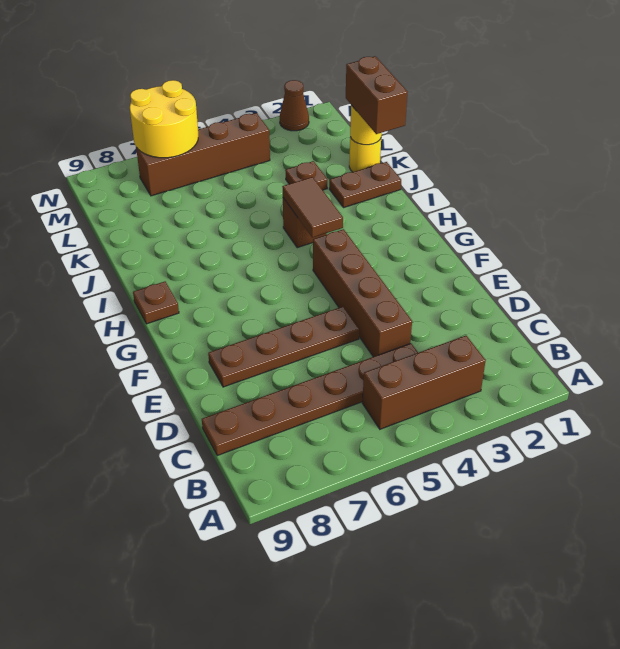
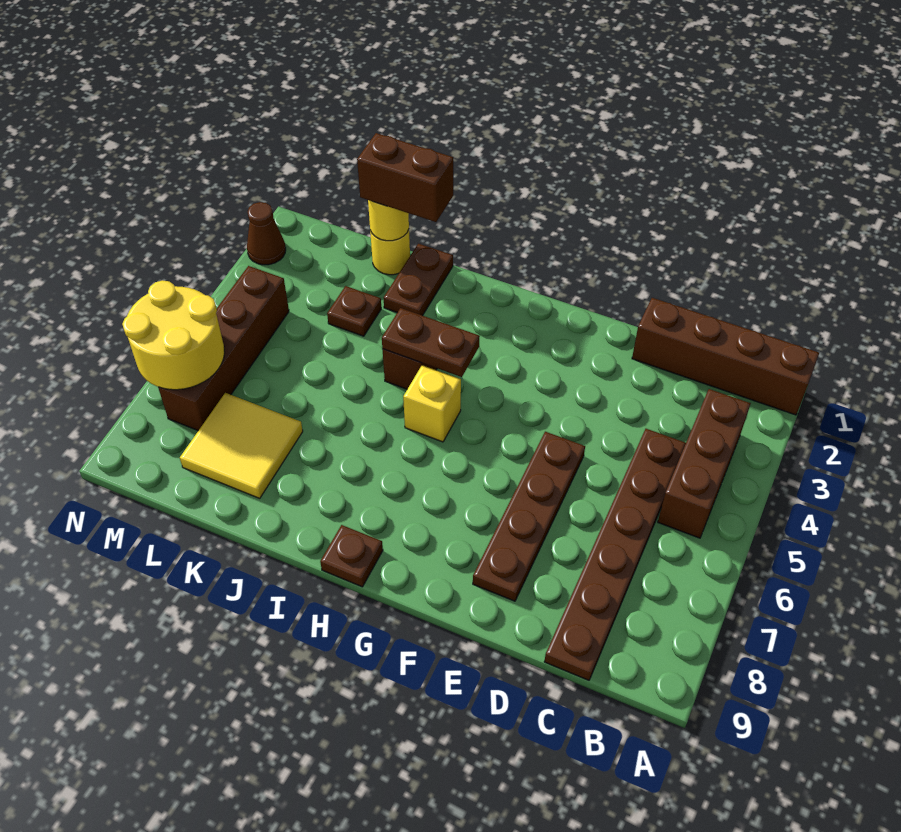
brown 1x4 brick [313,229,412,357] -> brown 1x4 brick moved to [632,298,819,415]
brown 1x2 tile [282,177,343,238] -> brown 1x2 plate [382,308,480,377]
none -> yellow 1x1 brick [403,365,461,442]
none -> yellow 2x2 tile [180,393,303,498]

